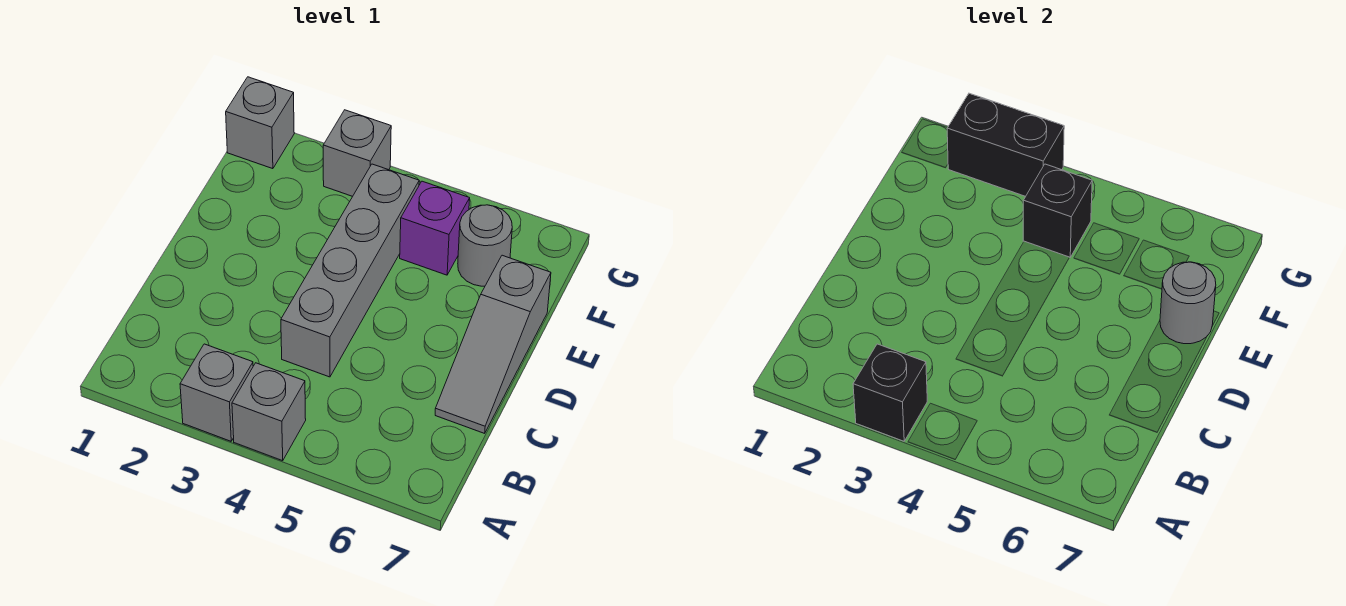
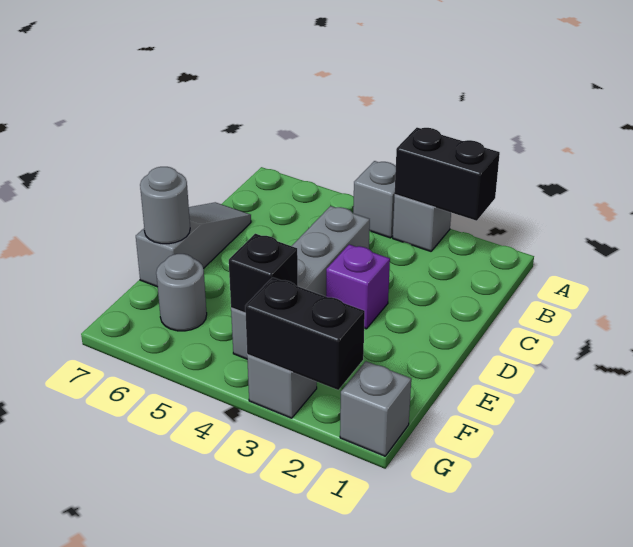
black 1x1 brick [853,344,927,441] -> black 1x2 brick [395,128,500,221]
purple 1x1 brick [400,181,470,275] -> purple 1x1 brick moved to [326,244,390,329]

